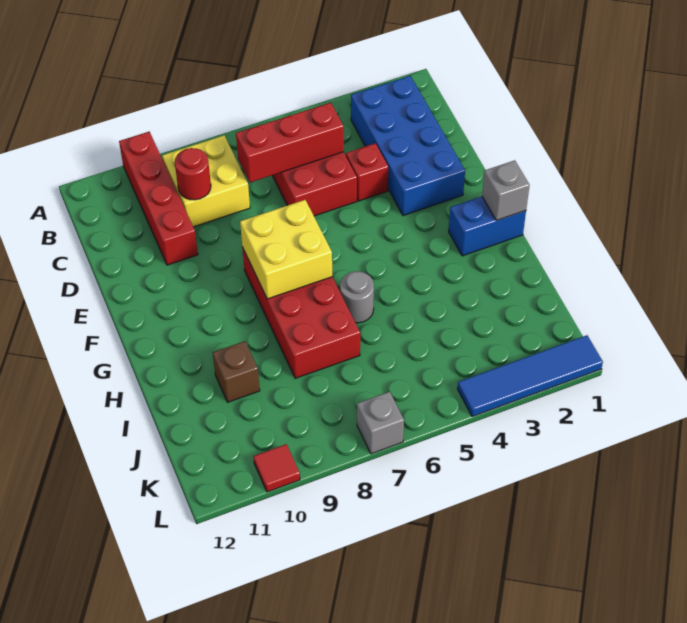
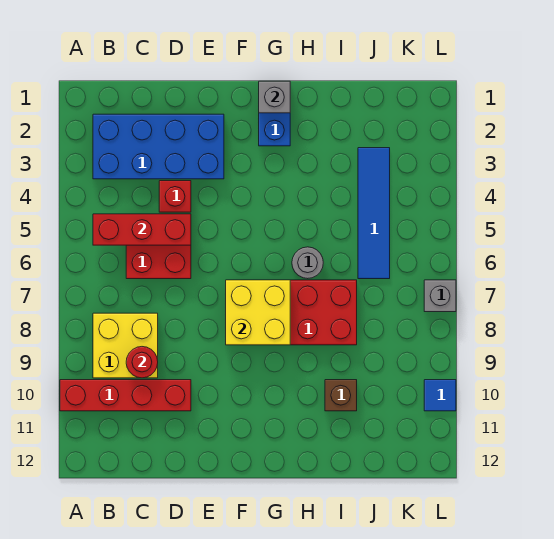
red 1x3 brick [236,103,344,182] -> red 1x3 brick turned to [93,214,191,245]
blue 1x4 tile [458,335,603,417] -> blue 1x4 tile moved to [358,148,390,279]
red 1x1 tile [253,444,300,492] -> blue 1x1 tile [424,380,456,411]

